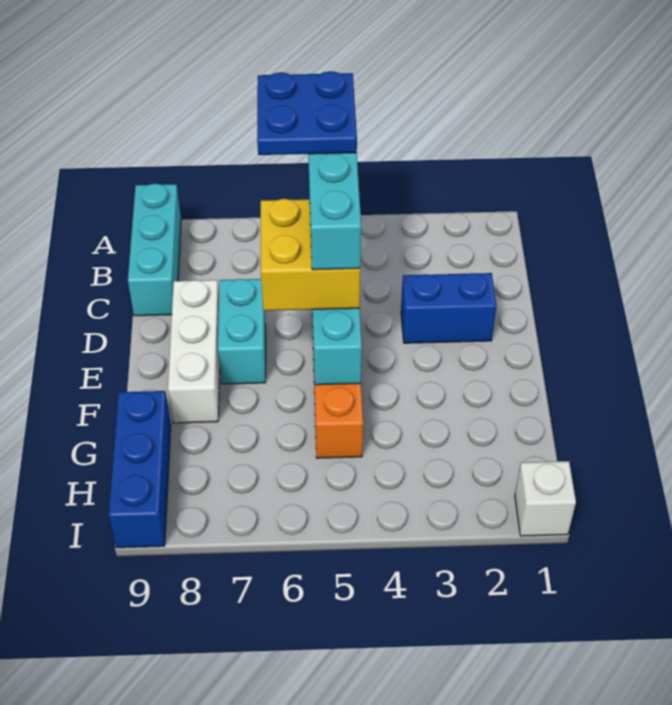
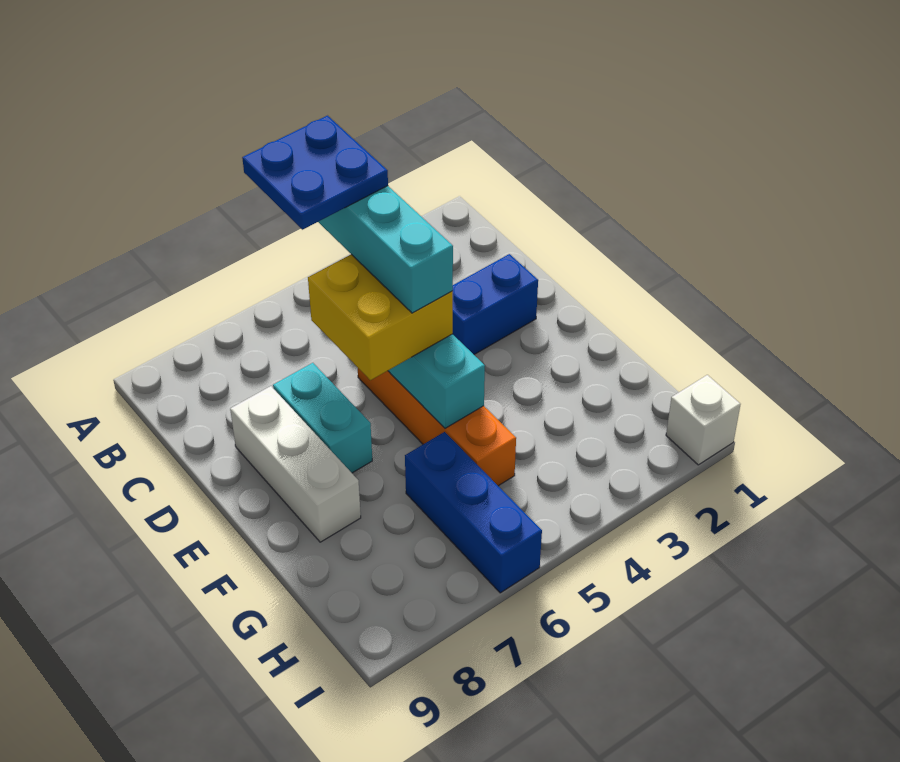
cyan 1x3 brick [128,184,181,316] -> none
blue 1x3 brick [109,391,171,548] -> blue 1x3 brick moved to [405,432,542,593]

